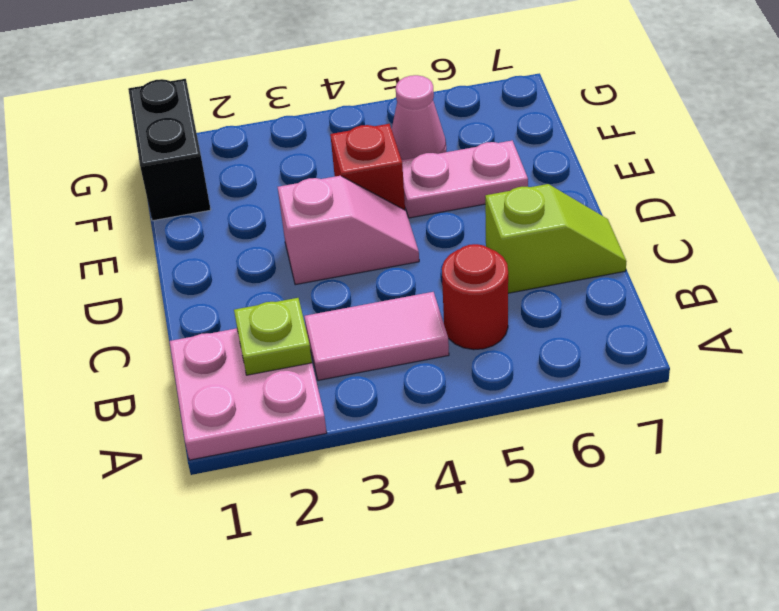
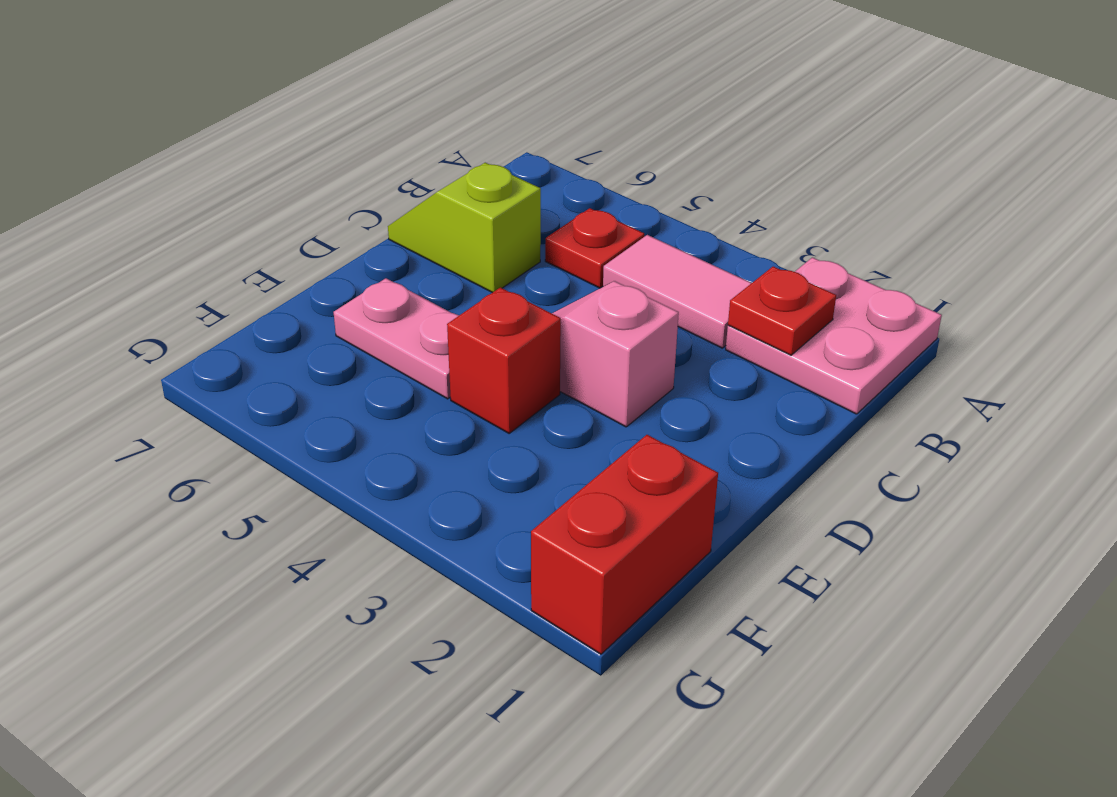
lime 1x1 plate [234,298,312,375] -> red 1x1 plate [728,267,836,355]
red 1x1 round brick [442,244,508,350] -> red 1x1 plate [545,208,644,288]
black 1x2 brick [128,79,211,221] -> red 1x2 brick [531,435,718,654]
pink 1x1 cone [392,75,446,160] -> none

